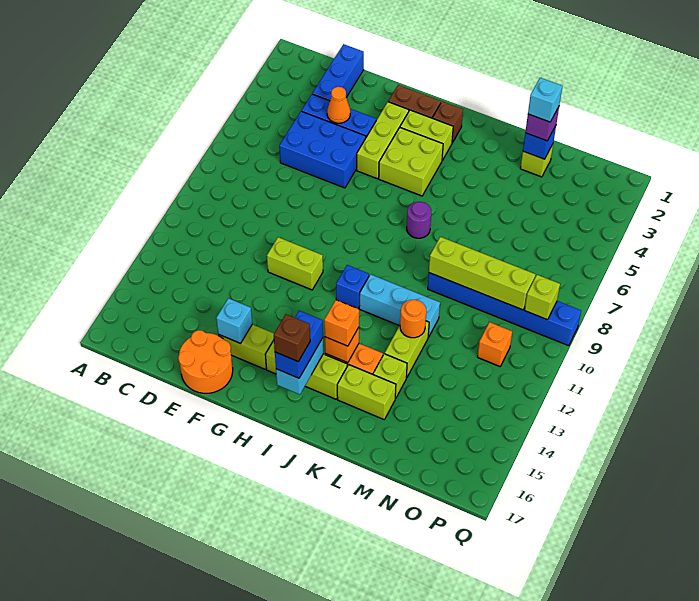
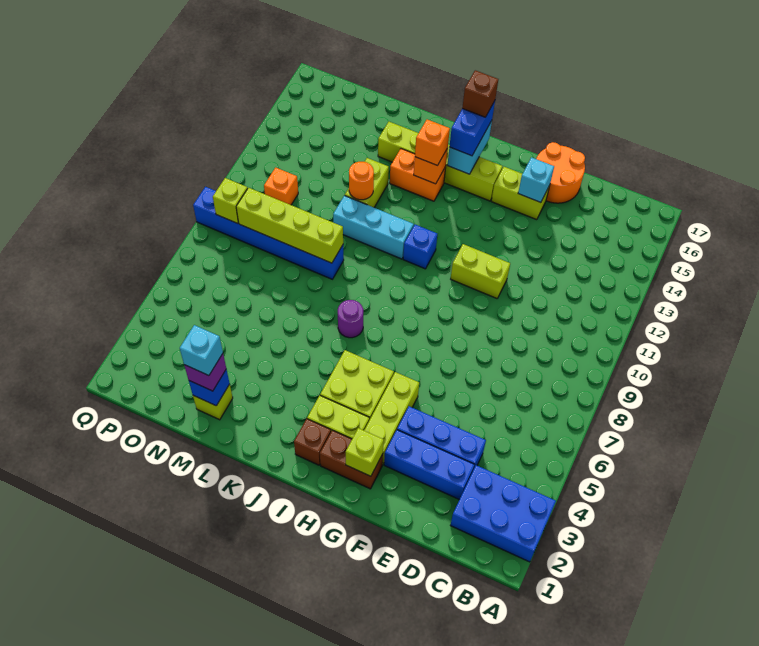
blue 1x3 brick [312,44,364,101] -> blue 1x3 brick turned to [384,430,474,500]
blue 2x3 brick [279,111,366,188] -> blue 2x3 brick moved to [450,465,556,562]
orange 1x1 cone [327,87,350,123] -> none
lime 1x1 brick [373,354,407,398] -> lime 1x1 brick moved to [346,428,384,476]

